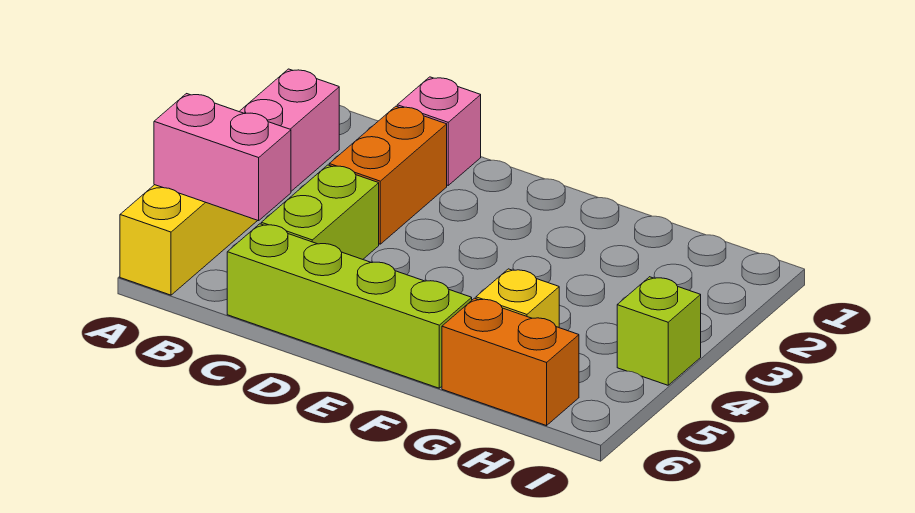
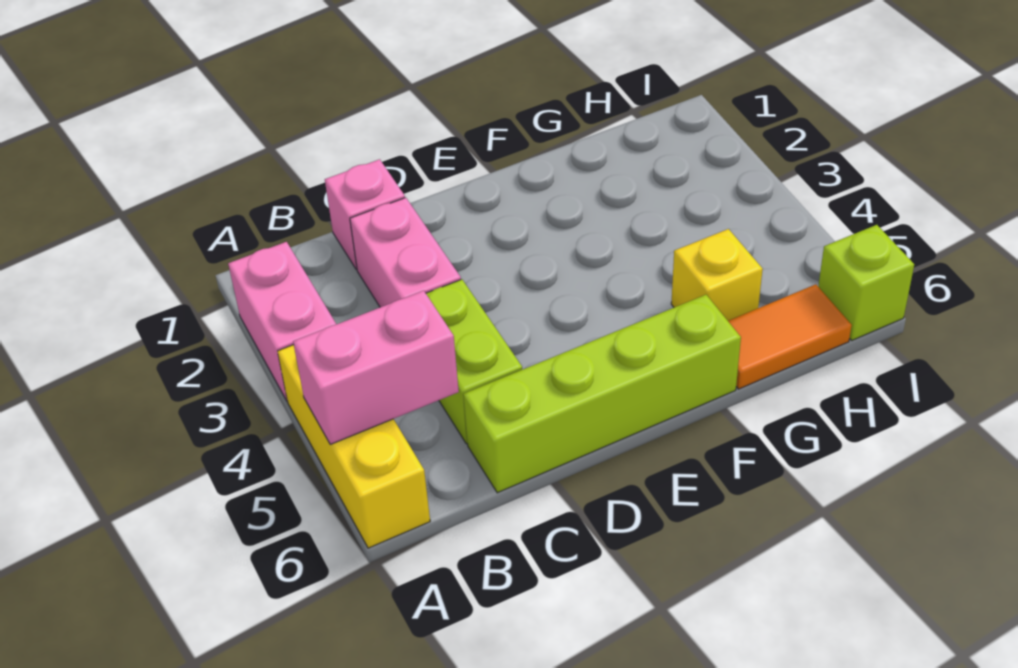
orange 1x2 brick [329,106,447,244] -> pink 1x2 brick [350,198,461,307]
orange 1x2 brick [442,298,579,426] -> orange 1x2 tile [728,284,852,389]
lime 1x1 brick [617,277,701,385] -> lime 1x1 brick moved to [818,225,914,340]

